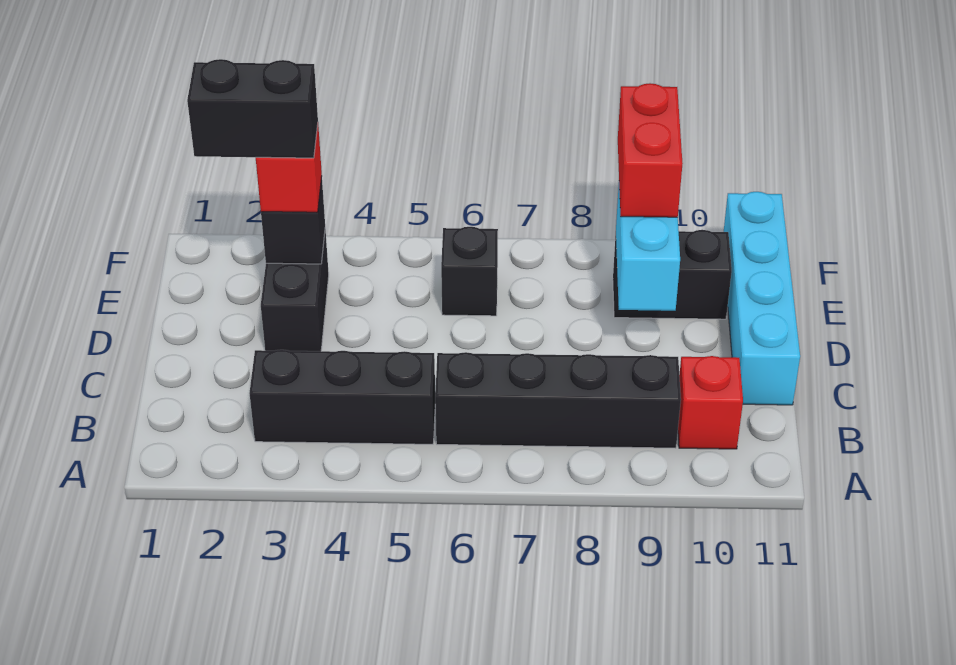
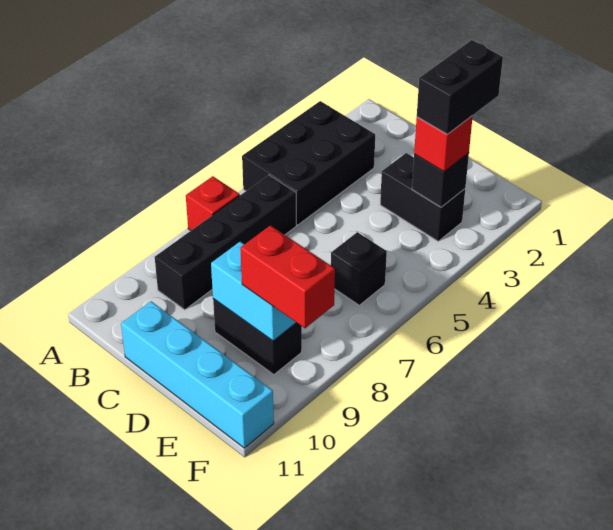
black 1x3 brick [249,350,435,444] -> black 2x3 brick [242,101,375,225]
red 1x1 brick [678,356,743,449] -> red 1x1 brick moved to [186,176,240,230]
black 1x2 brick [613,230,732,319] -> black 1x2 brick turned to [213,299,302,375]

